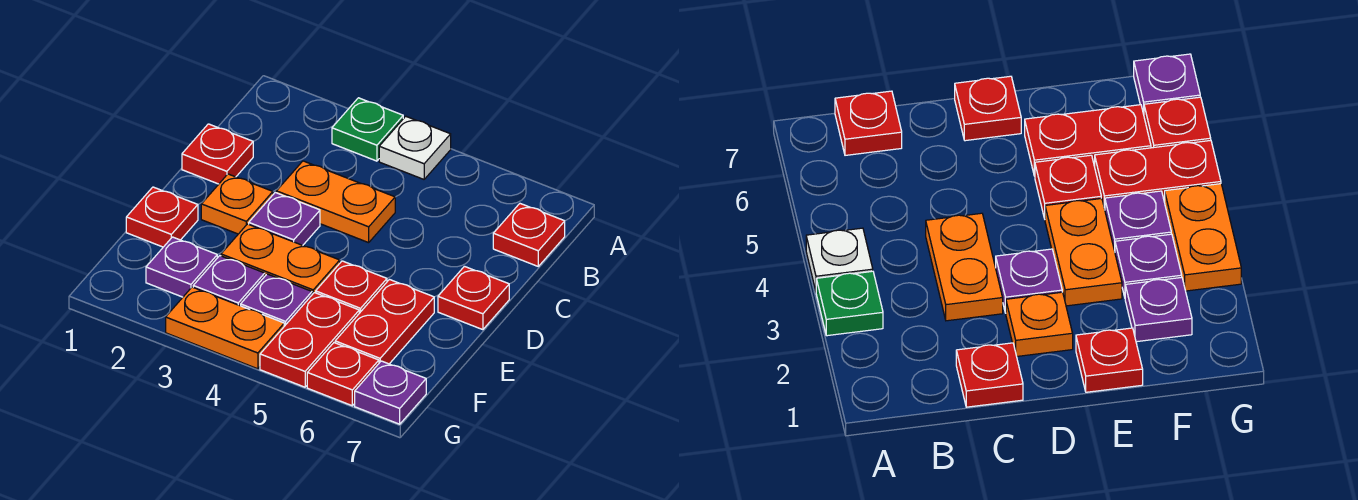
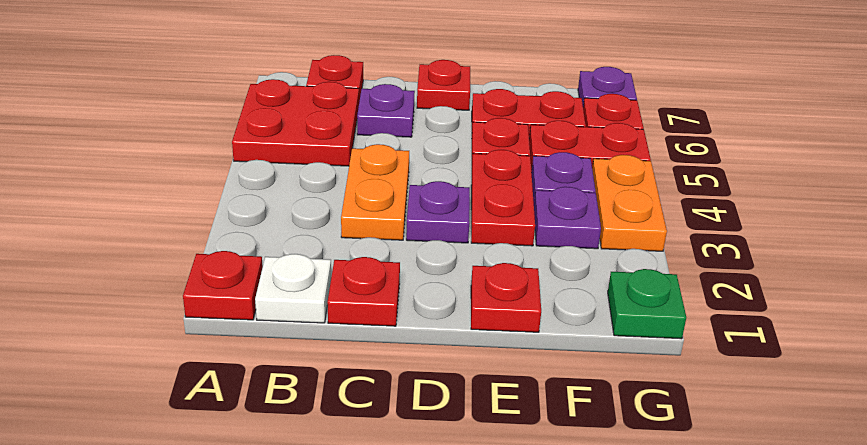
none -> red 1x1 plate [183,251,263,320]
green 1x1 plate [332,98,403,161] -> green 1x1 plate moved to [608,269,686,339]
white 1x1 plate [379,116,451,179] -> white 1x1 plate moved to [255,254,331,323]
none -> red 2x2 plate [232,79,359,166]
orange 1x1 plate [201,174,273,234] -> none
orange 1x2 plate [221,224,340,294] -> red 1x2 plate [471,150,535,246]
purple 1x1 plate [146,237,217,297] -> purple 1x1 plate moved to [357,84,415,137]

